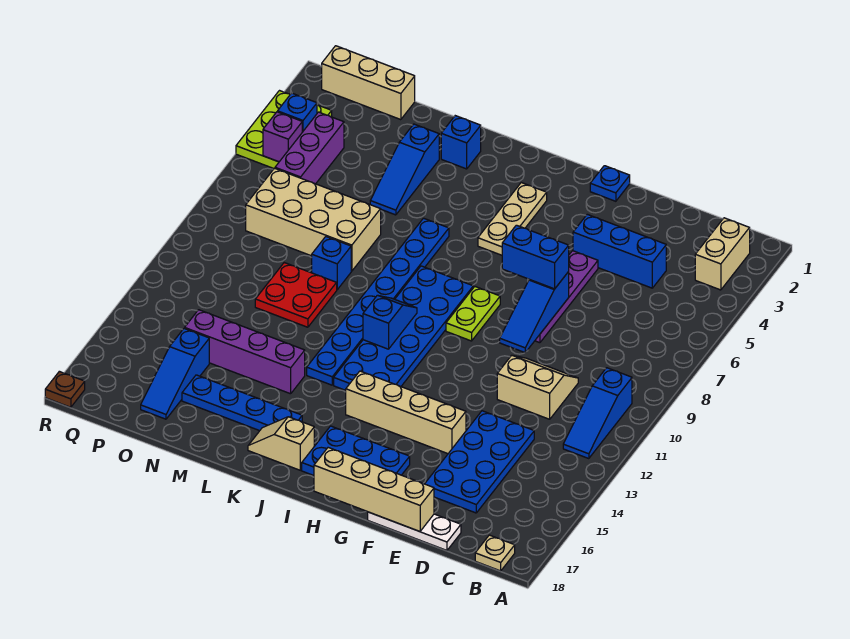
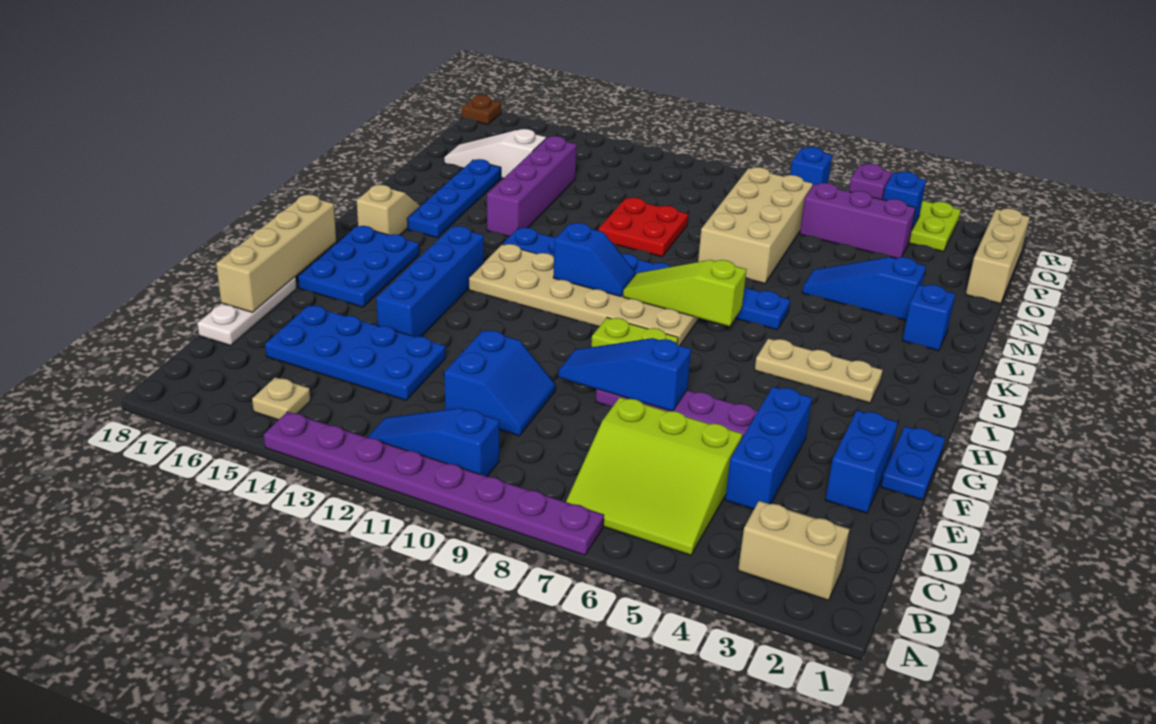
none -> purple 1x8 plate [264,412,604,555]
none -> lime 3x3 slope [566,397,742,555]
tan 1x1 plate [475,535,515,571] -> tan 1x1 plate moved to [252,377,310,420]
tan 2x2 slope [497,355,578,419] -> blue 2x2 slope [444,330,555,436]
blue 1x2 brick [502,225,569,289] -> blue 1x2 brick moved to [825,410,898,513]
tan 1x4 brick [346,371,466,454] -> blue 1x4 brick [376,226,484,337]
blue 1x1 plate [590,166,630,201] -> blue 1x2 plate [881,426,945,500]
blue 2x6 plate [334,266,473,390] -> tan 2x6 plate [469,244,699,346]
none -> lime 1x3 slope [623,260,747,326]
blue 1x1 brick [312,237,351,290] -> blue 1x1 brick moved to [790,147,832,185]
blue 1x3 slope [141,328,209,419] -> white 1x3 slope [444,129,546,178]

